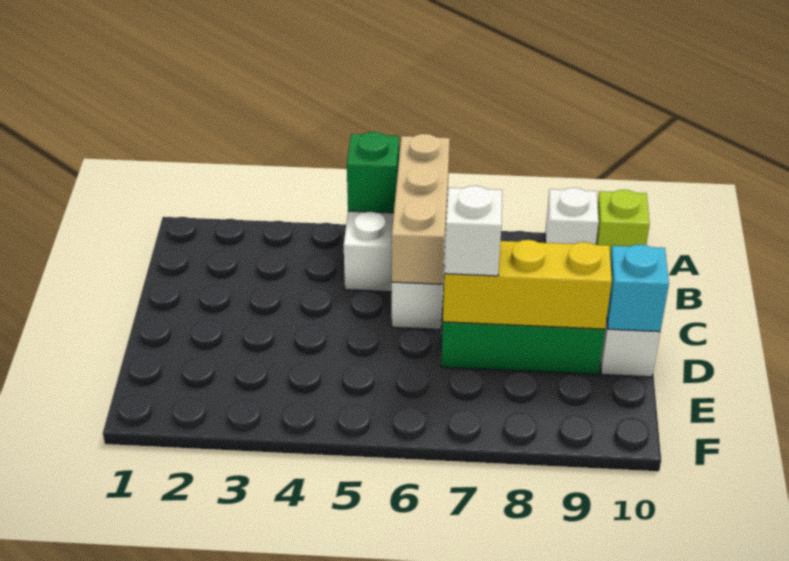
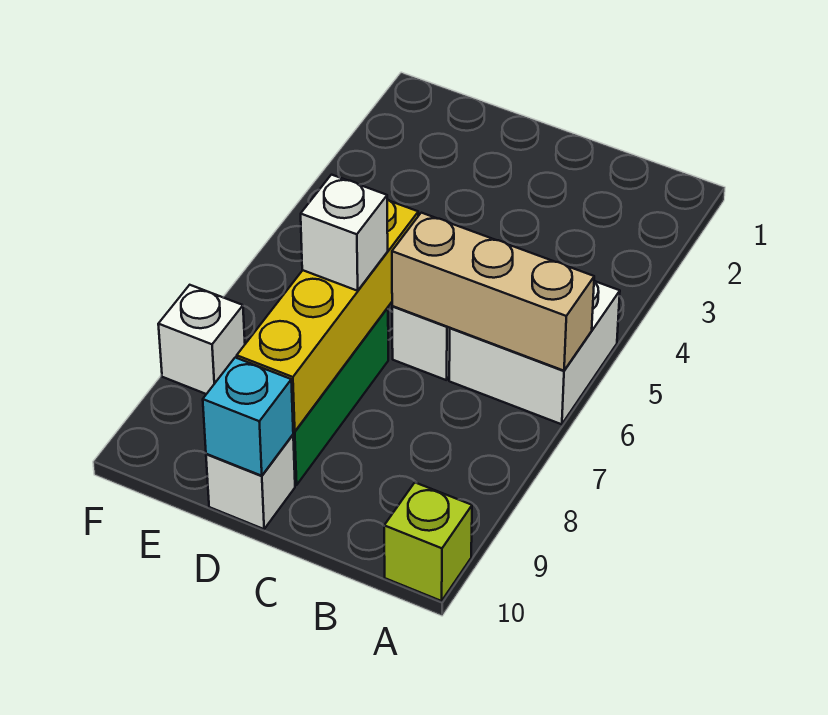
green 1x1 brick [347,132,399,213] -> none
white 1x1 brick [545,188,599,245] -> white 1x1 brick moved to [158,285,245,394]
yellow 1x3 brick [443,240,612,329] -> yellow 1x4 brick [237,199,418,432]

